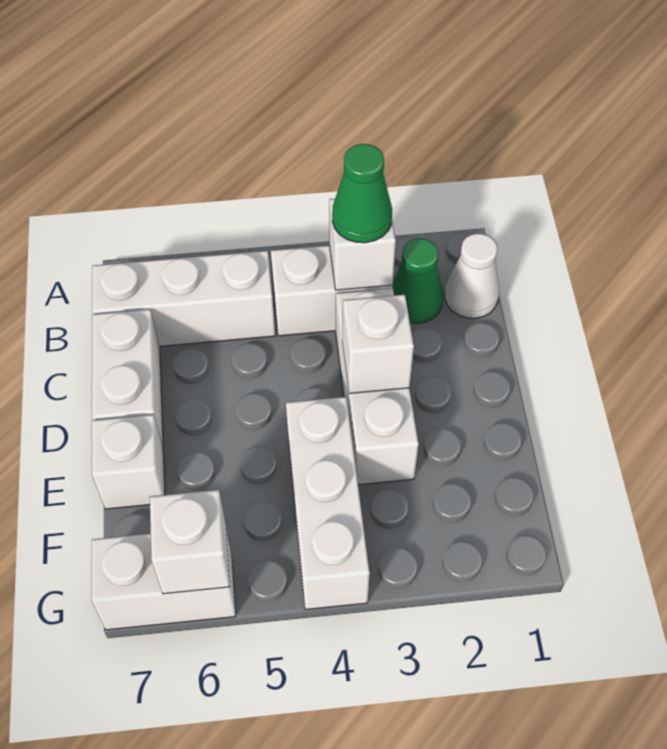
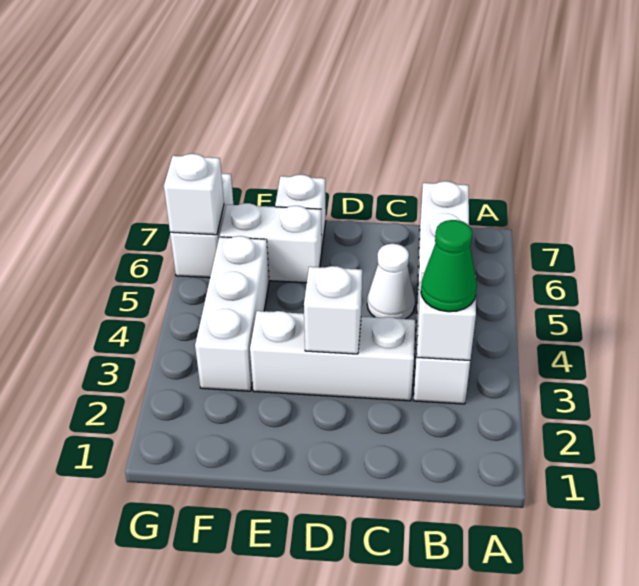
white 1x1 cone [445,233,499,318] -> white 1x1 cone moved to [367,244,415,319]
green 1x1 cone [392,238,443,323] -> none
white 1x2 brick [92,309,163,447] -> white 1x2 brick moved to [220,203,322,283]
white 1x3 brick [286,397,370,610] -> white 1x3 brick turned to [195,236,269,391]

